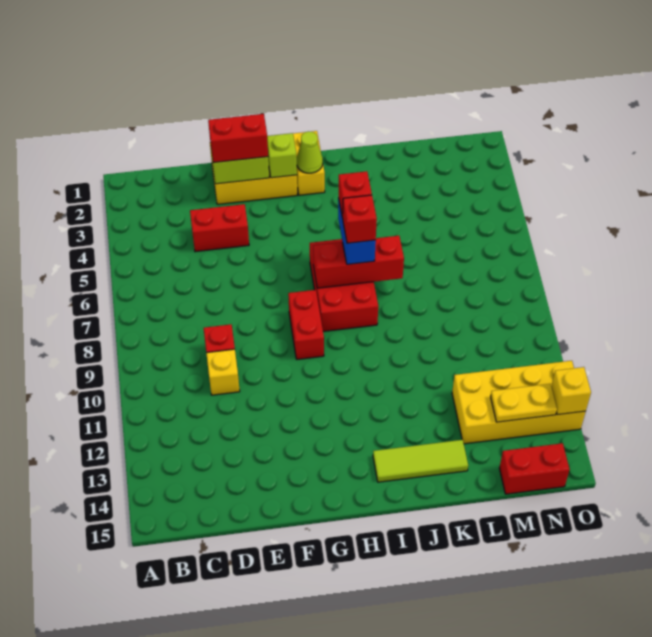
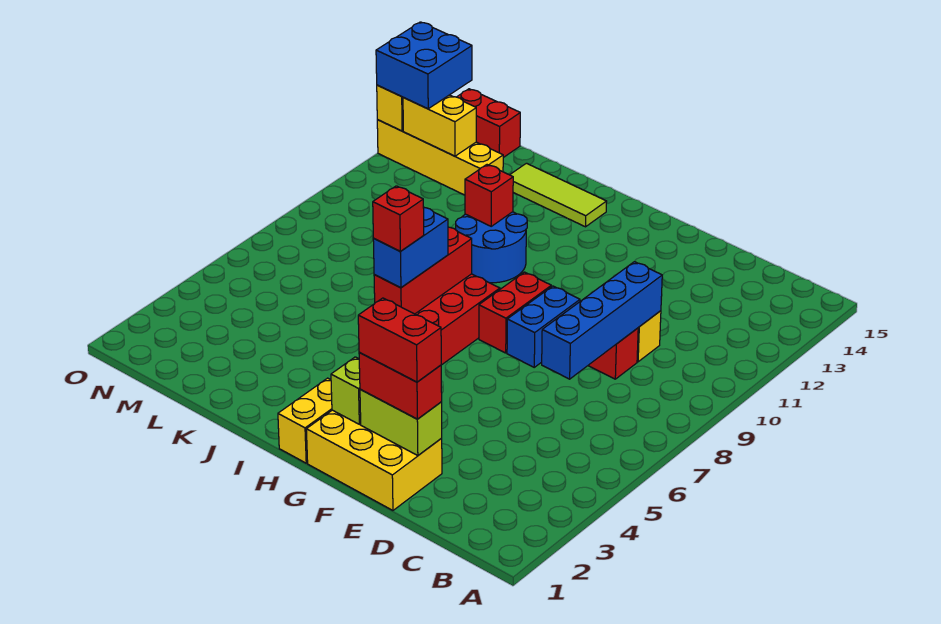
red 1x2 brick [190,204,249,252] -> red 1x2 brick moved to [358,298,441,382]
none -> blue 1x4 brick [542,262,662,379]
none -> blue 1x2 brick [507,286,580,367]
lime 1x1 cone [297,131,323,173] -> none
red 1x3 brick [313,236,404,288] -> red 1x3 brick turned to [374,227,472,314]
red 1x1 brick [343,195,377,243] -> red 1x1 brick moved to [465,165,513,226]
none -> blue 2x2 round brick [456,212,527,283]
yellow 2x4 brick [452,361,586,444] -> yellow 1x4 brick [377,120,503,195]
yellow 1x2 plate [491,384,557,422] -> yellow 1x2 brick [403,95,476,156]
none -> blue 2x2 brick [376,22,472,109]

